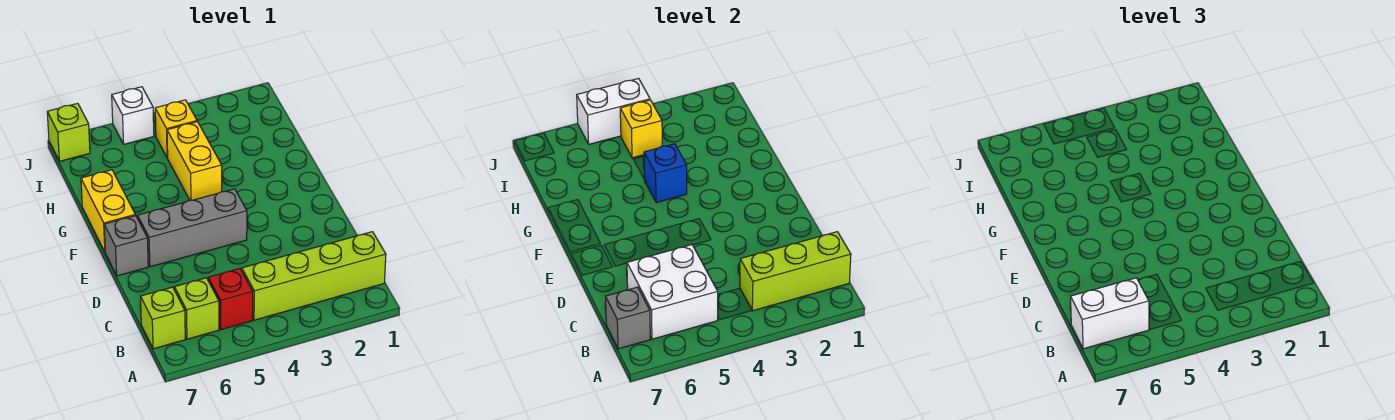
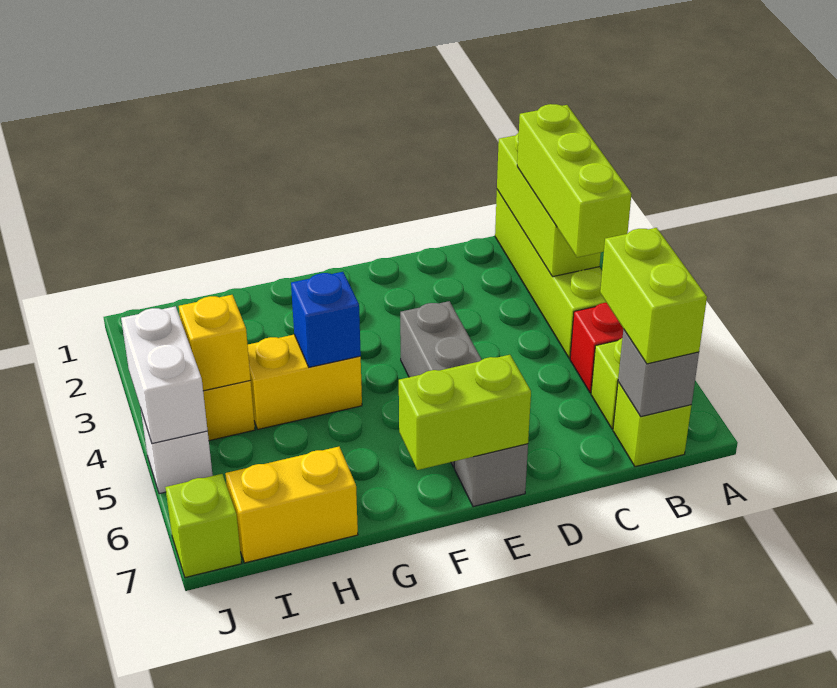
none -> lime 1x3 brick [517,104,632,257]
white 2x2 brick [627,245,718,339] -> none
white 1x2 brick [1071,278,1149,349] -> lime 1x2 brick [600,228,707,364]
none -> lime 1x2 brick [399,355,531,470]
yellow 1x2 brick [81,170,135,252] -> yellow 1x2 brick moved to [225,447,358,563]

